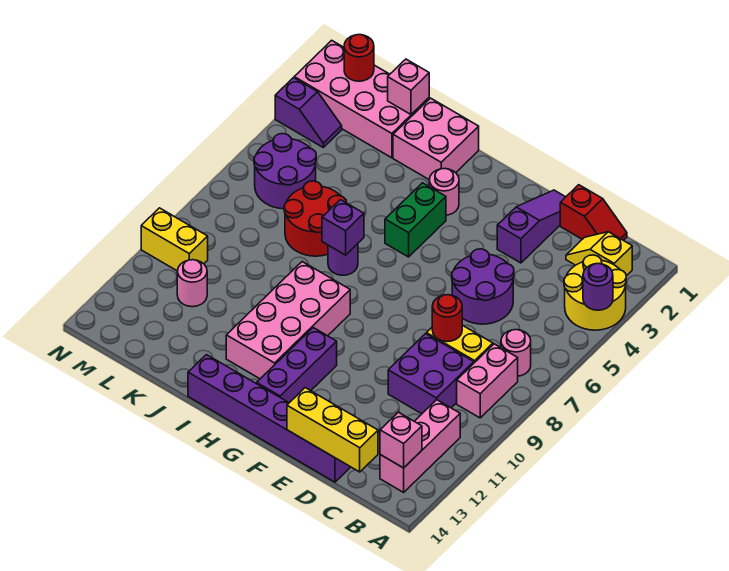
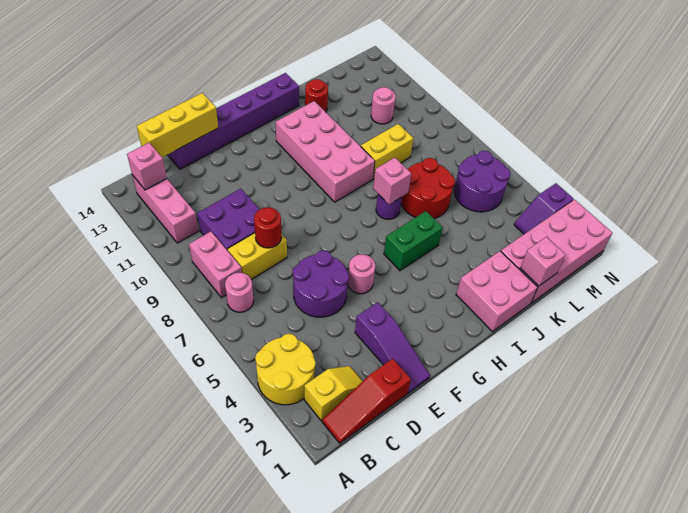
purple 1x1 round brick [583,264,613,310] -> none
red 1x2 slope [560,185,627,240] -> red 1x3 slope [322,359,411,443]
purple 1x3 brick [257,328,337,403] -> none
pink 1x1 round brick [429,168,459,215] -> pink 1x1 round brick moved to [348,254,375,294]
green 1x2 brick [385,183,446,257] -> green 1x2 brick turned to [384,211,443,271]
purple 1x1 brick [322,200,364,255] -> pink 1x1 brick [373,158,411,204]
red 1x1 round brick [344,35,374,81] -> red 1x1 round brick moved to [305,79,328,112]
yellow 1x2 brick [141,208,208,271] -> yellow 1x2 brick moved to [361,124,413,179]

